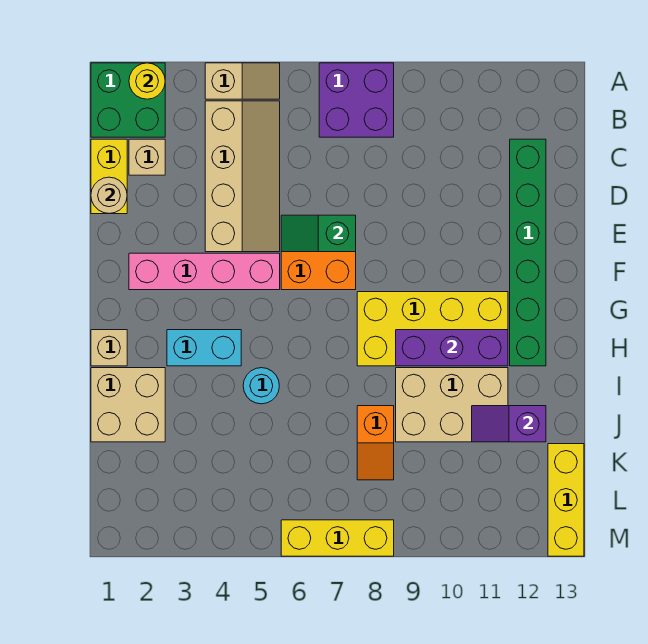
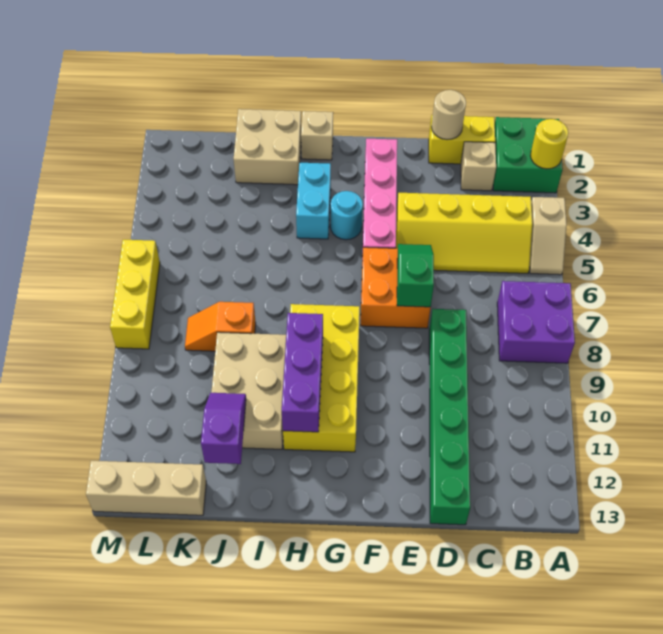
tan 2x4 slope [205,101,280,252] -> yellow 2x4 slope [396,193,532,273]
green 1x6 brick [510,139,546,366] -> green 1x6 brick turned to [429,309,470,525]
cyan 1x1 round brick [243,368,279,404] -> cyan 1x1 round brick moved to [330,191,363,240]
yellow 1x3 brick [548,444,584,556] -> tan 1x3 brick [86,461,206,515]

